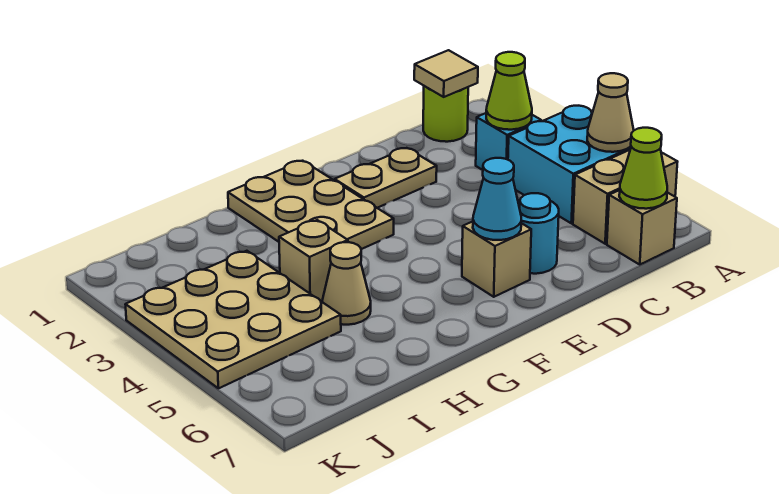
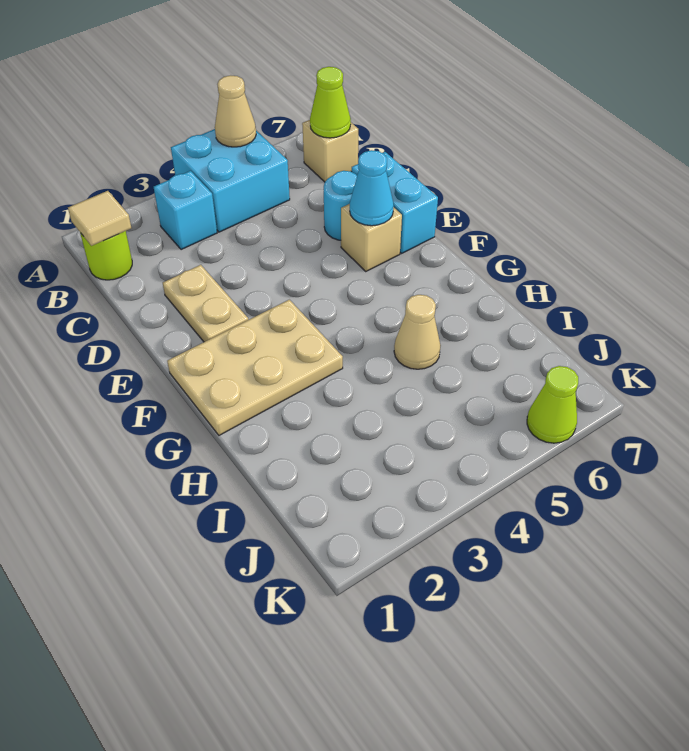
tan 1x2 brick [573,150,677,244] -> none
lime 1x1 cone [486,52,532,130] -> lime 1x1 cone moved to [527,366,578,443]
none -> cyan 1x2 brick [352,152,438,253]
tan 1x1 brick [279,220,348,302] -> none
tan 3x3 plate [125,251,341,388] -> none

